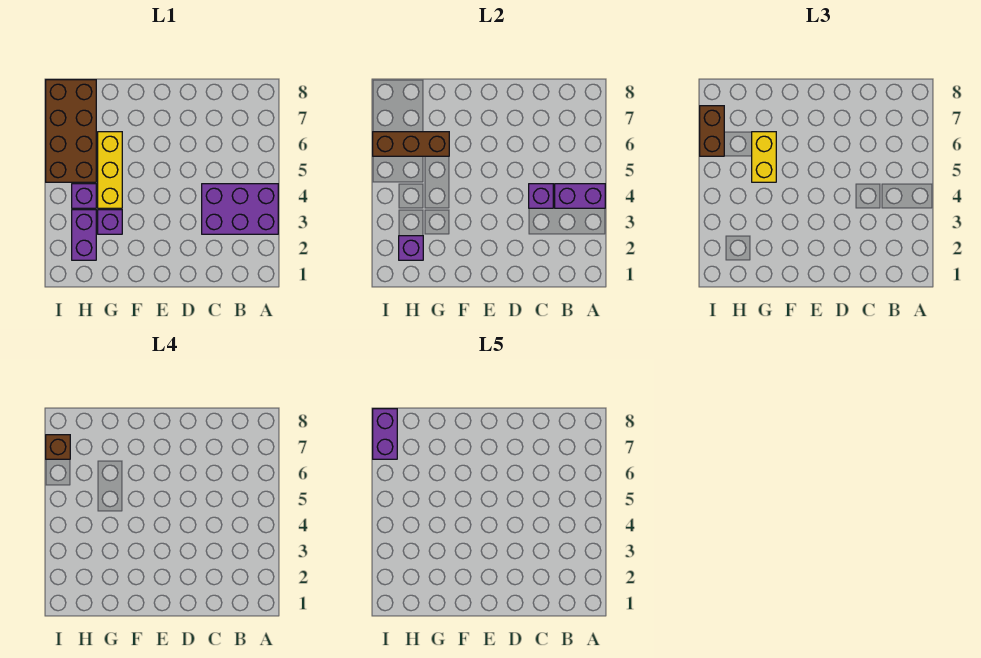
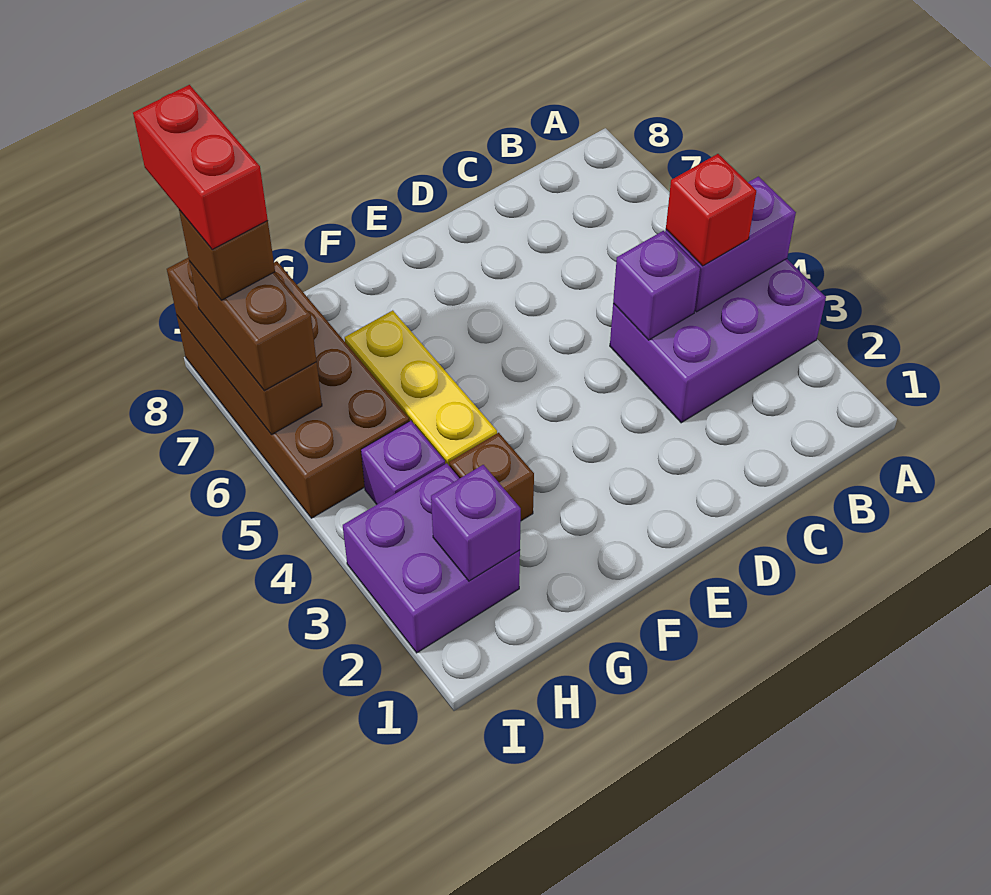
none -> red 1x1 brick [666,154,756,266]
purple 1x1 brick [98,210,122,234] -> brown 1x1 brick [449,433,534,521]
yellow 1x2 brick [752,132,776,182] -> none
brown 1x3 brick [373,132,449,156] -> brown 1x3 brick turned to [167,258,322,435]
purple 1x2 brick [72,210,96,260] -> purple 2x2 brick [343,463,520,653]
purple 1x2 brick [373,409,397,459] -> red 1x2 brick [133,85,268,250]

